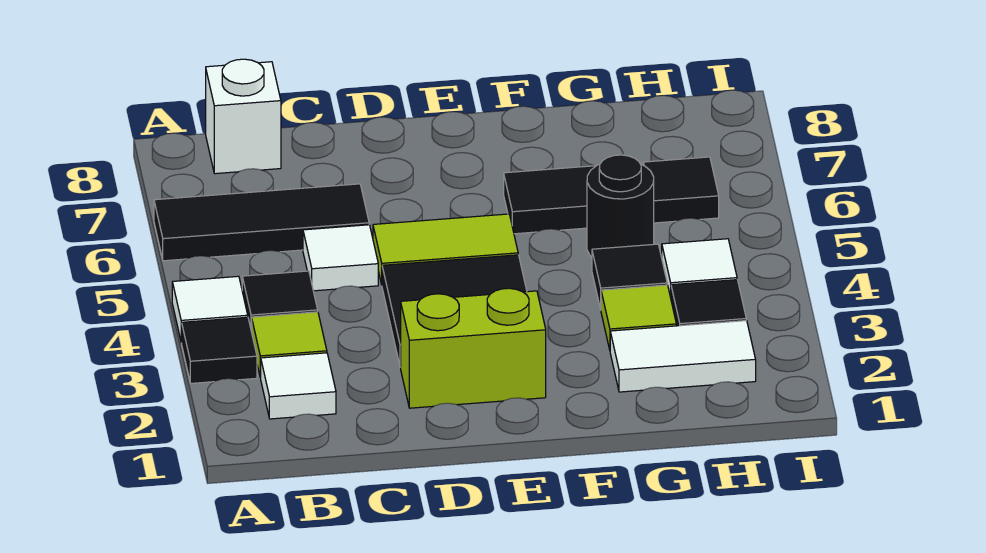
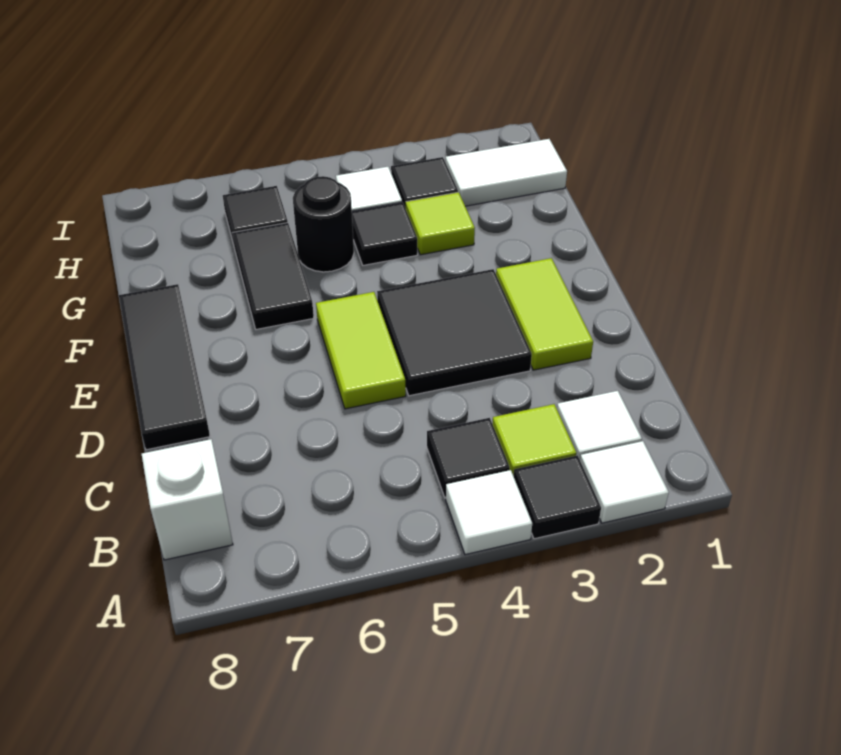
black 1x3 tile [154,184,369,261] -> black 1x3 tile moved to [119,284,210,450]
white 1x1 tile [303,225,378,291] -> white 1x1 tile moved to [580,441,669,523]
lime 1x2 brick [401,288,546,408] -> lime 1x2 tile [496,258,593,370]
white 1x2 tile [610,321,756,392] -> white 1x2 tile turned to [445,139,567,206]

